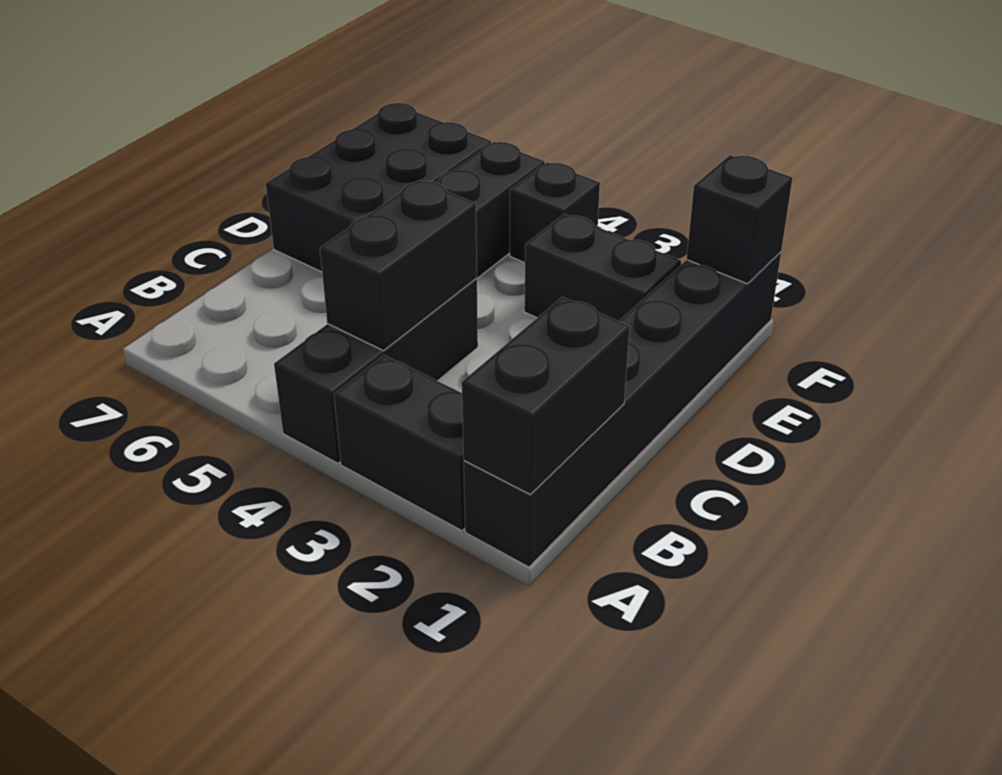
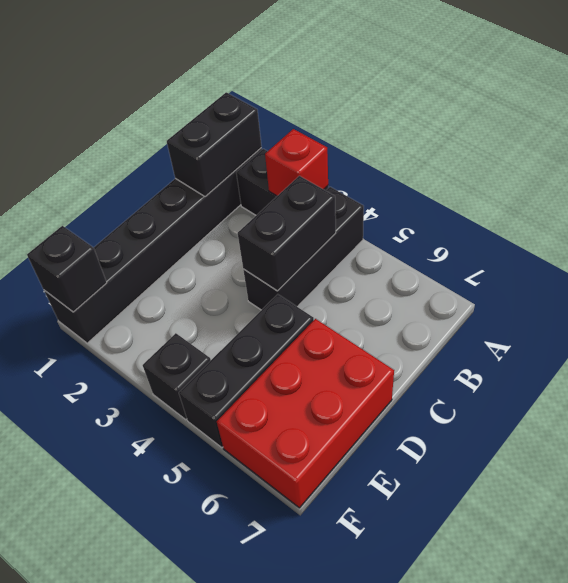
none -> red 1x1 brick [265,129,328,196]
black 2x3 brick [266,103,491,272] -> red 2x3 brick [217,319,394,508]
black 1x2 brick [524,214,681,321] -> none

